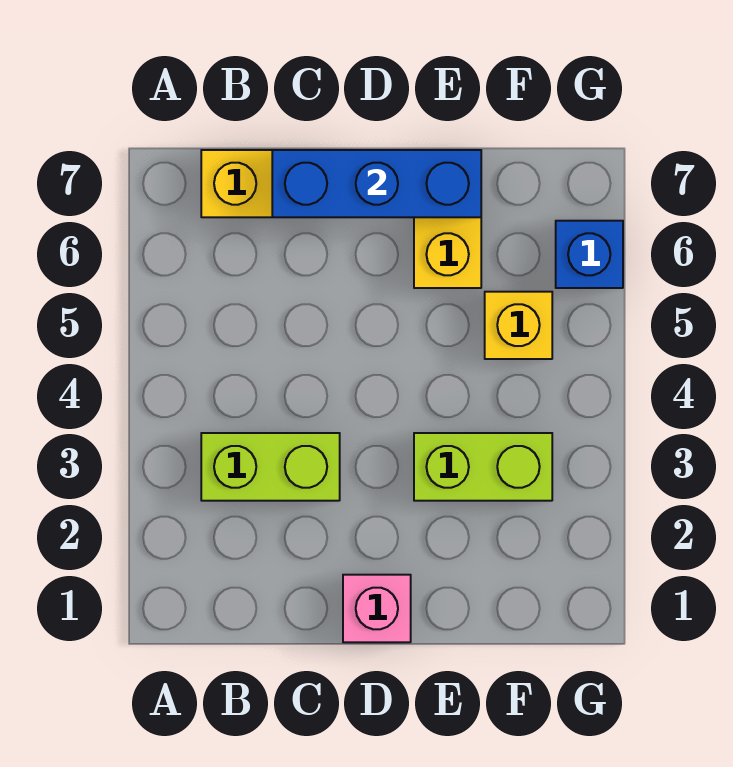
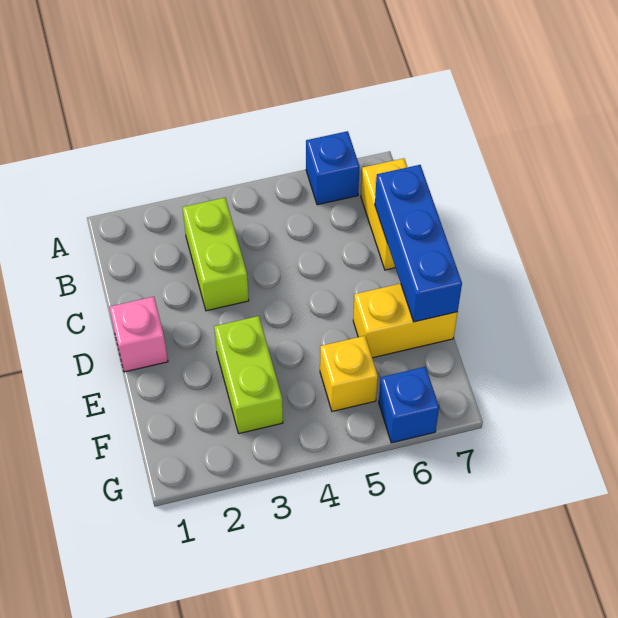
none -> blue 1x1 brick [306,131,360,205]

